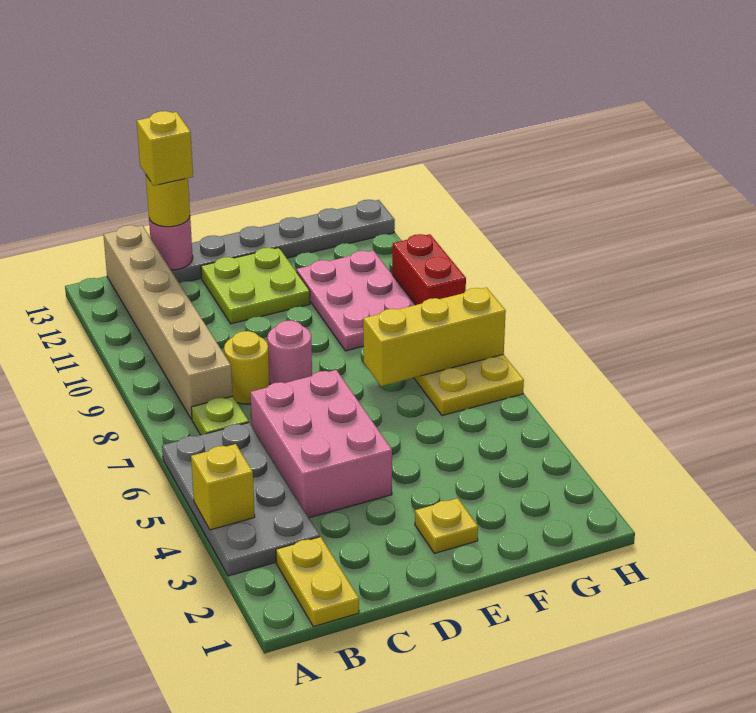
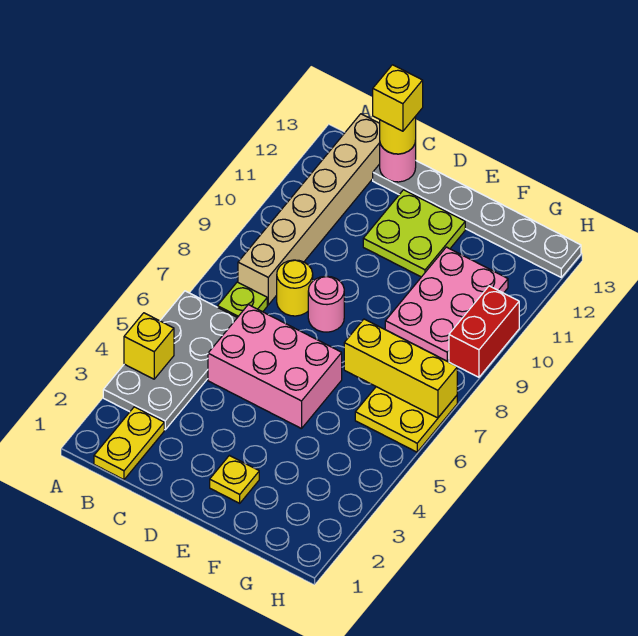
pink 2x3 brick [250,370,392,518] -> pink 2x3 brick turned to [208,305,342,429]

